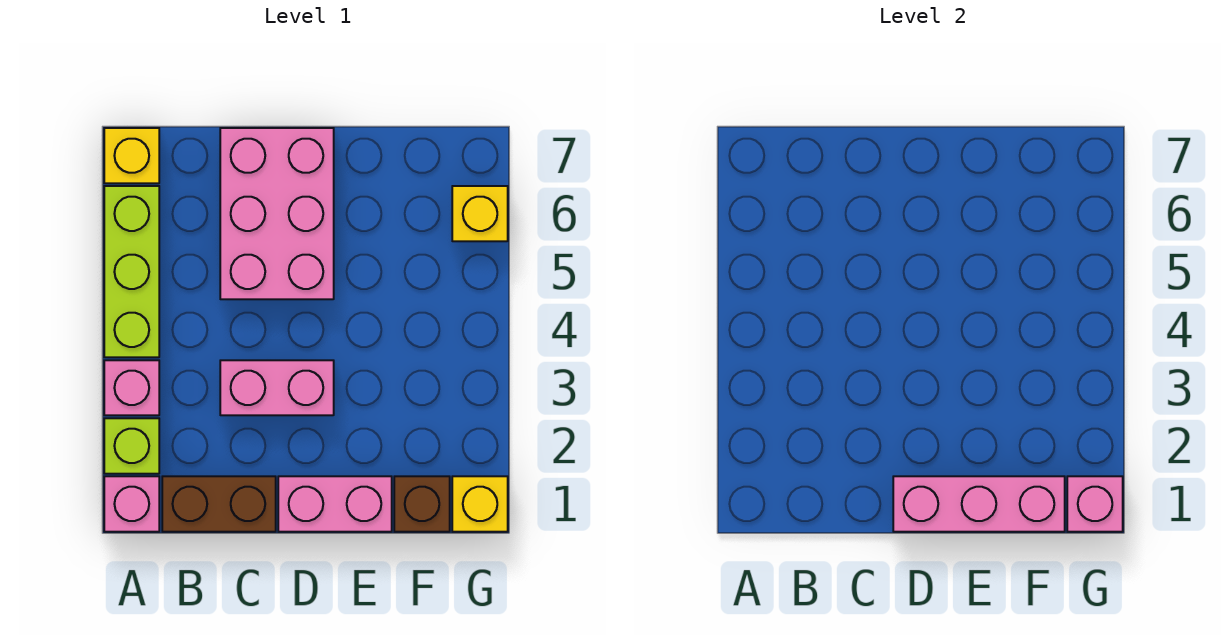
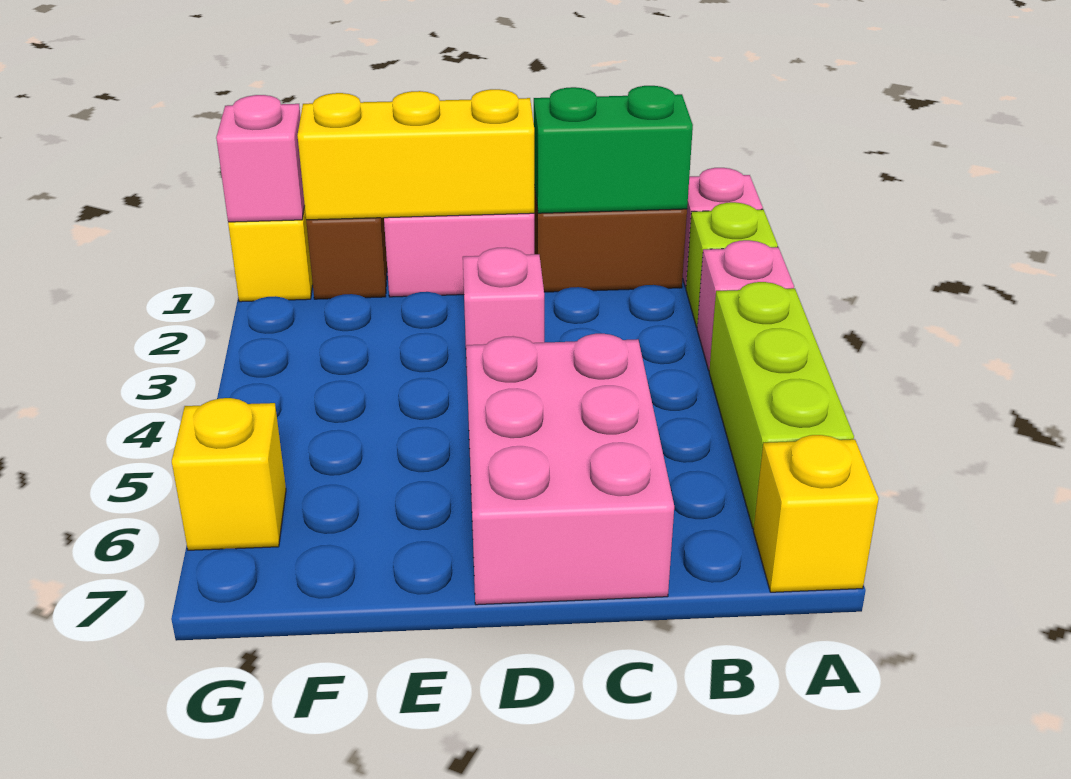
none -> green 1x2 brick [534,86,693,213]
pink 1x2 brick [220,360,334,415] -> pink 1x1 brick [463,247,544,367]
pink 1x3 brick [893,476,1065,532] -> yellow 1x3 brick [298,89,534,220]

